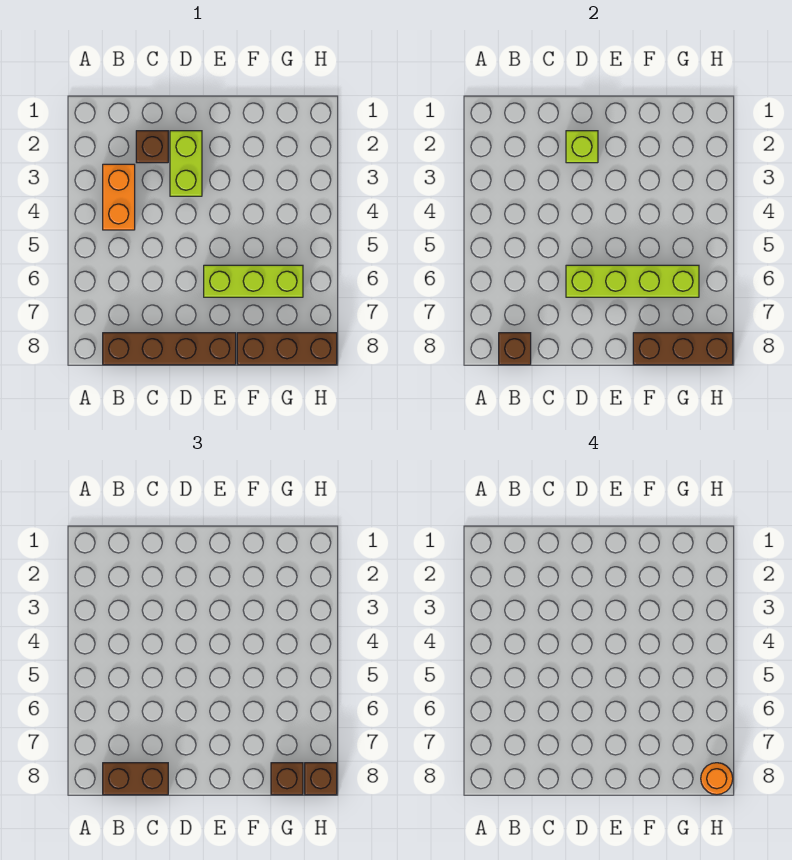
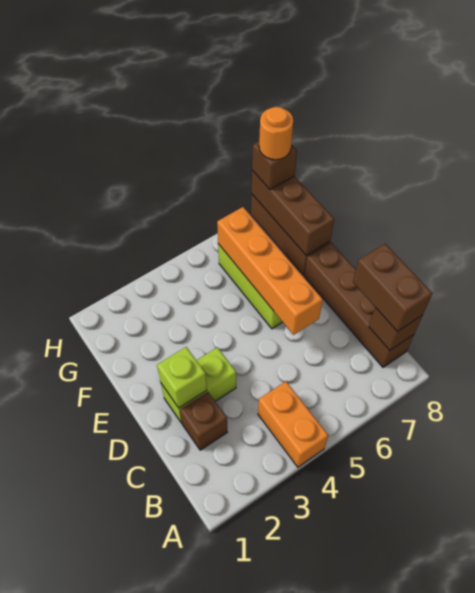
orange 1x2 brick [103,164,135,230] -> orange 1x2 brick turned to [258,381,328,467]
lime 1x4 brick [566,265,699,297] -> orange 1x4 brick [217,207,323,335]
brown 1x1 brick [271,763,303,795] -> none

